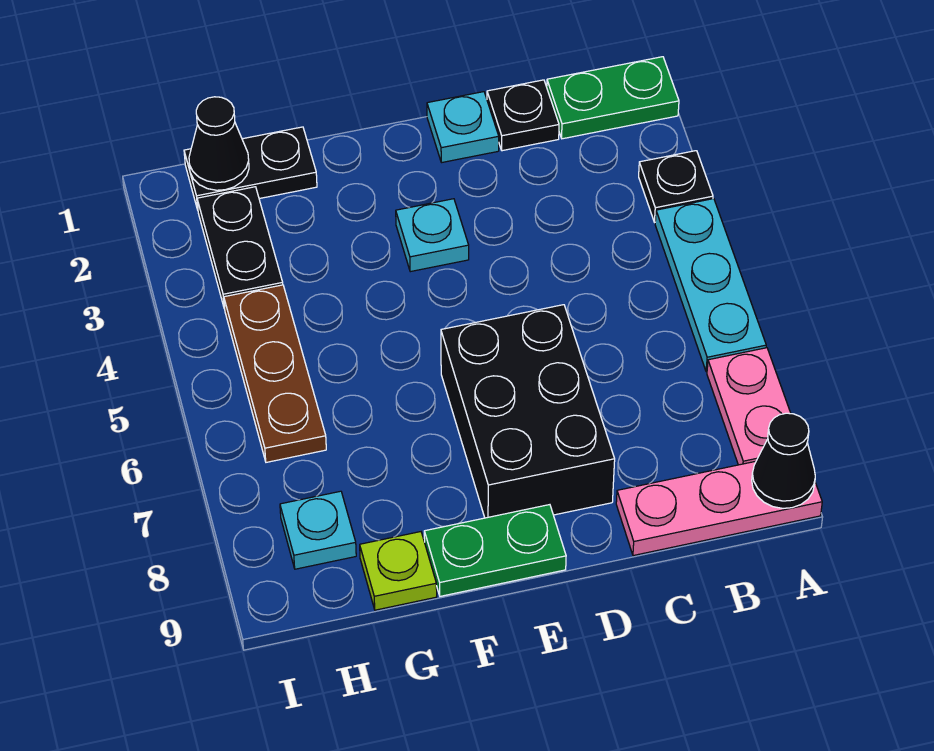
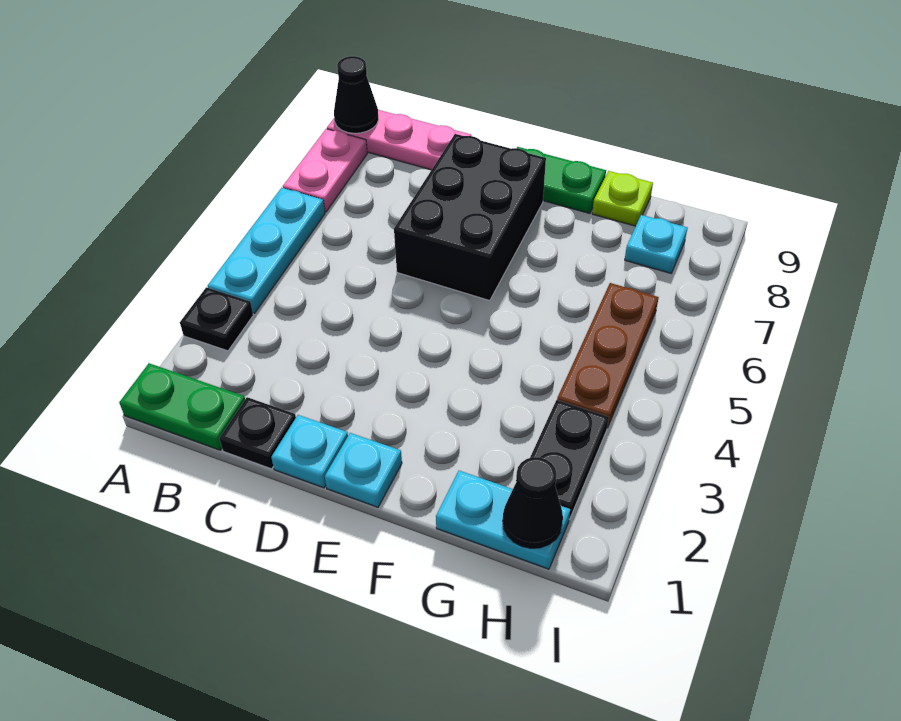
cyan 1x1 plate [396,199,469,272] -> cyan 1x1 plate moved to [325,433,402,507]
black 1x2 plate [184,127,317,210] -> cyan 1x2 plate [436,471,570,569]

